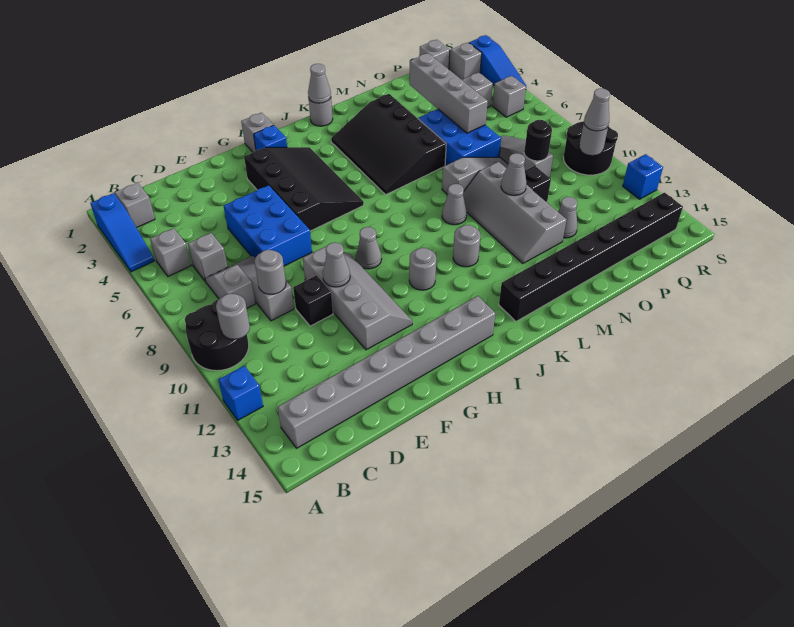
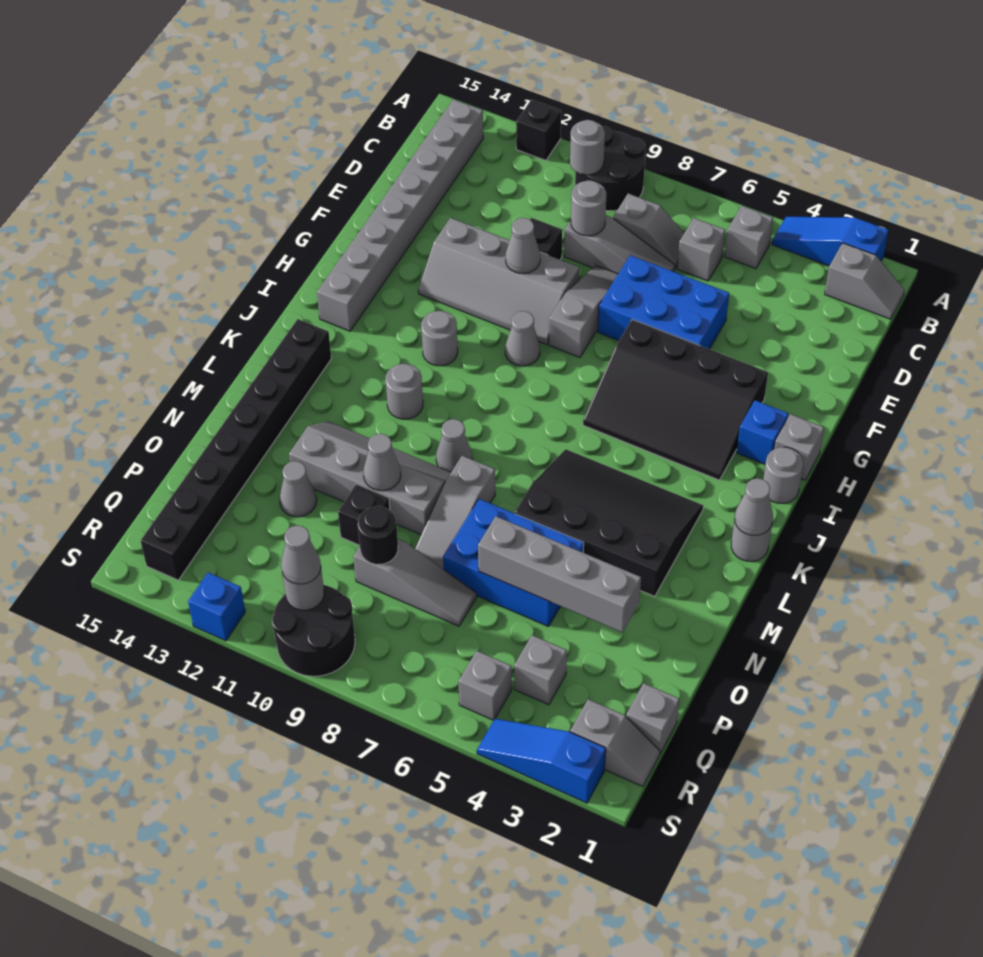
blue 1x1 brick [218,366,263,420] -> black 1x1 brick [516,99,561,161]
none -> grey 1x3 slope [549,266,618,358]
none -> grey 1x1 round brick [763,447,803,503]

